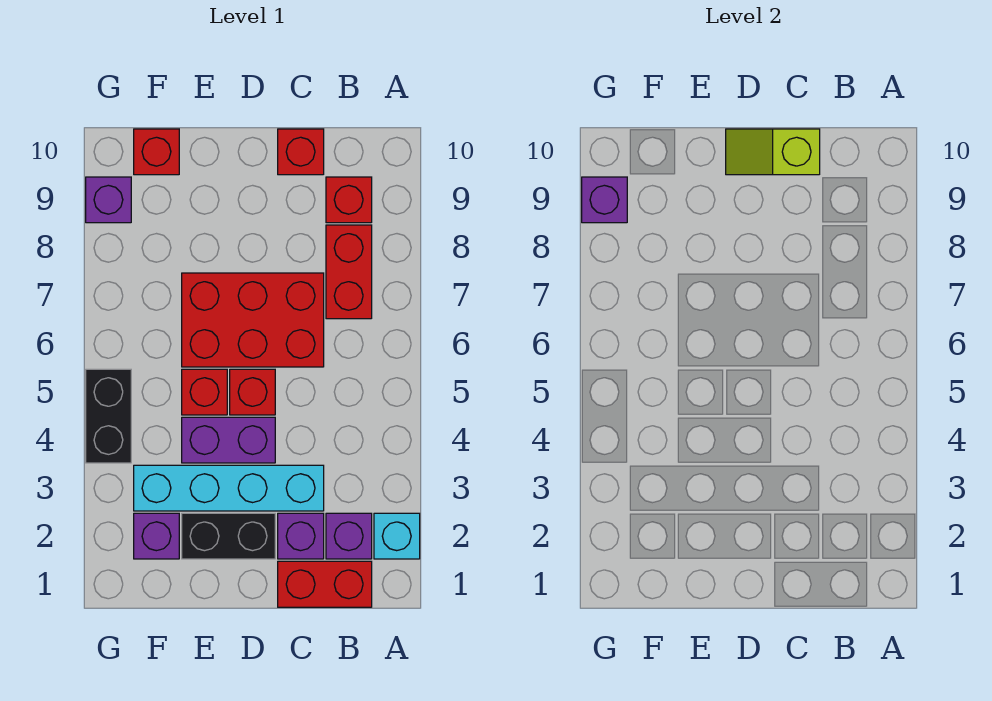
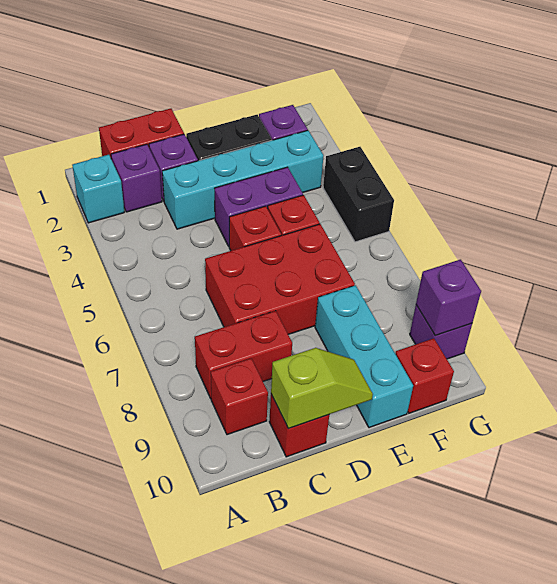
red 1x2 brick [326,225,372,319] -> red 1x2 brick turned to [194,311,292,398]
none -> cyan 1x3 brick [315,285,413,428]

